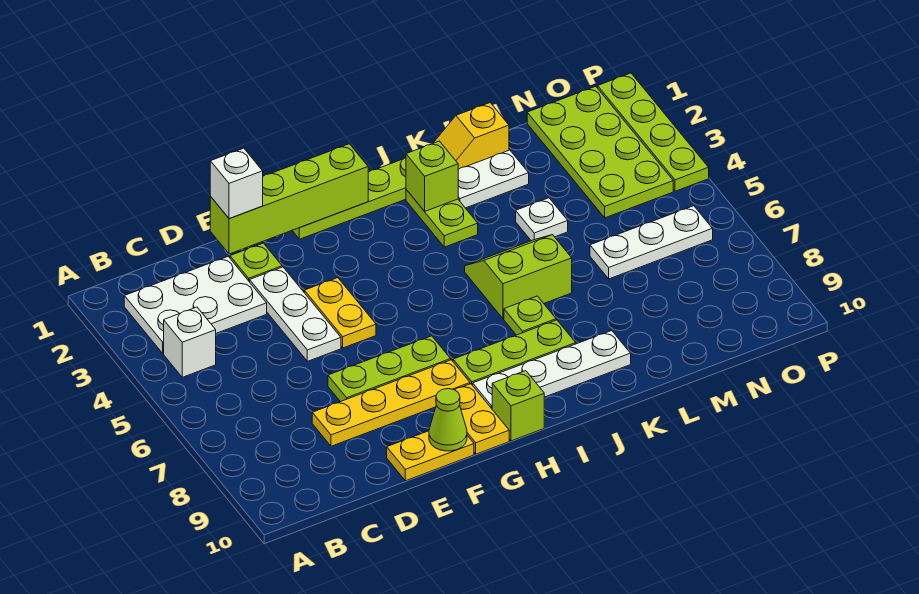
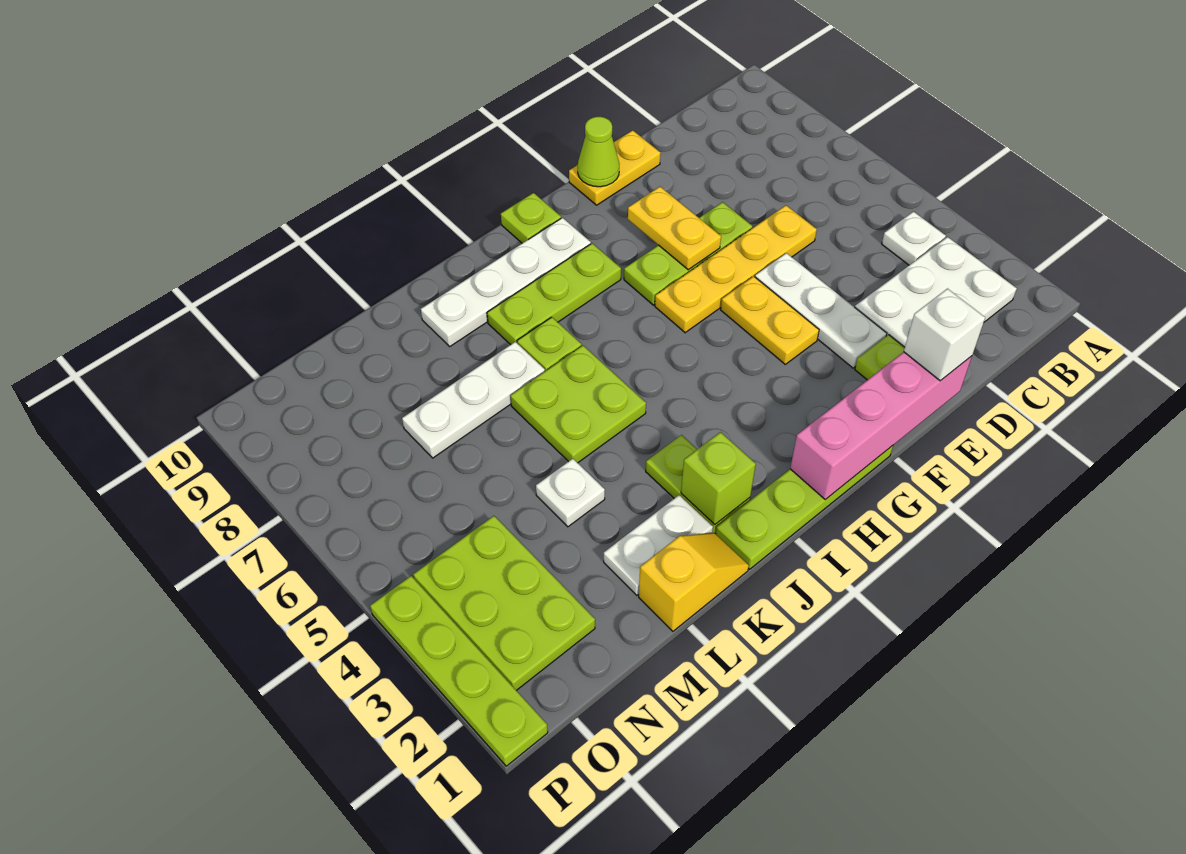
white 1x1 brick [164,307,216,377] -> white 1x1 plate [882,212,946,265]
yellow 1x4 plate [312,360,470,446] -> yellow 1x4 plate moved to [655,205,817,333]
lime 1x4 brick [210,144,368,254] -> pink 1x4 brick [790,352,972,500]
yellow 1x2 plate [455,384,509,454] -> yellow 1x2 plate moved to [628,187,721,270]
lime 1x1 brick [492,371,544,441] -> lime 1x1 plate [501,193,561,243]
lime 2x2 slope [465,235,572,319] -> lime 2x2 plate [511,346,646,463]
white 1x3 plate [590,206,713,279] -> white 1x3 plate moved to [402,342,545,458]
lime 2x4 plate [527,86,673,218] -> lime 2x3 plate [413,516,595,690]

